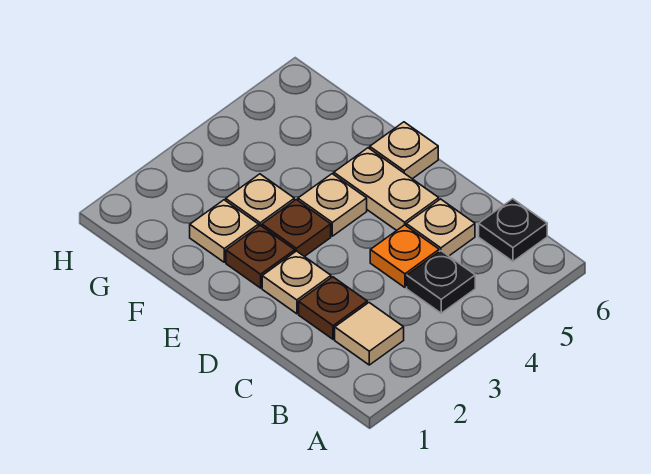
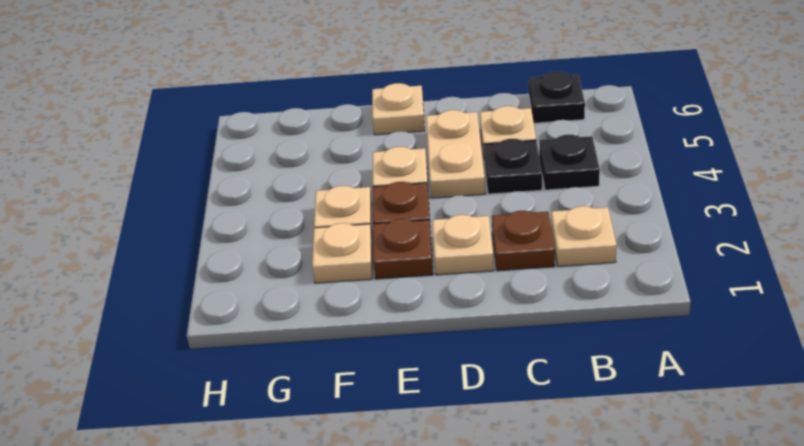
tan 1x1 tile [335,303,404,365] -> tan 1x1 plate [551,206,617,267]
orange 1x1 plate [370,225,439,287] -> black 1x1 plate [484,139,542,194]
tan 1x2 plate [334,148,439,230] -> tan 1x2 plate turned to [426,110,485,198]

